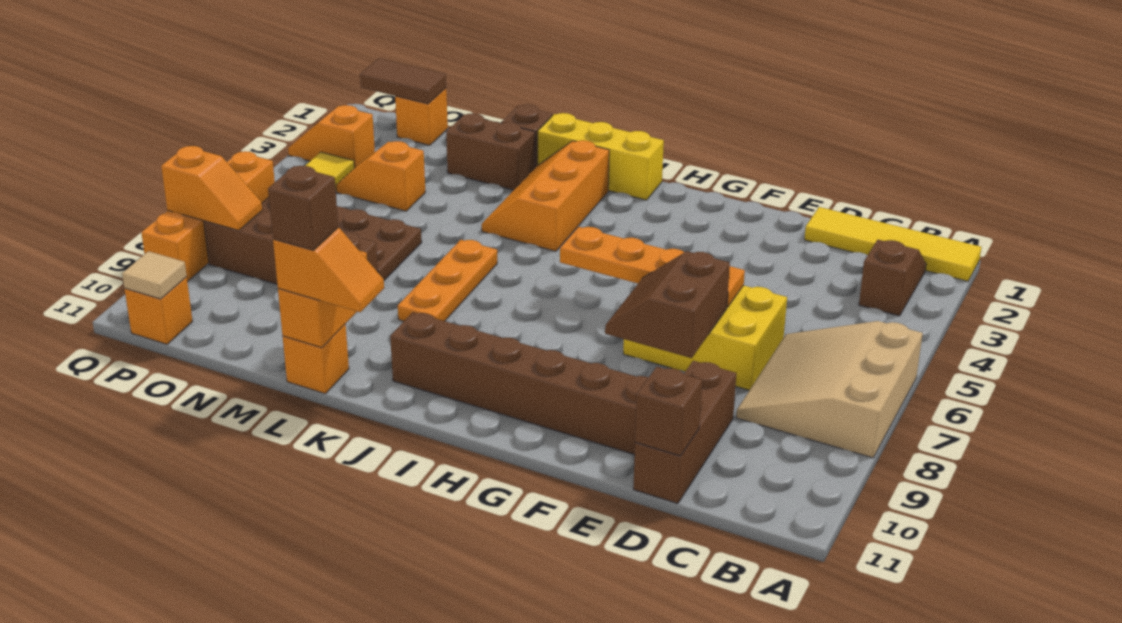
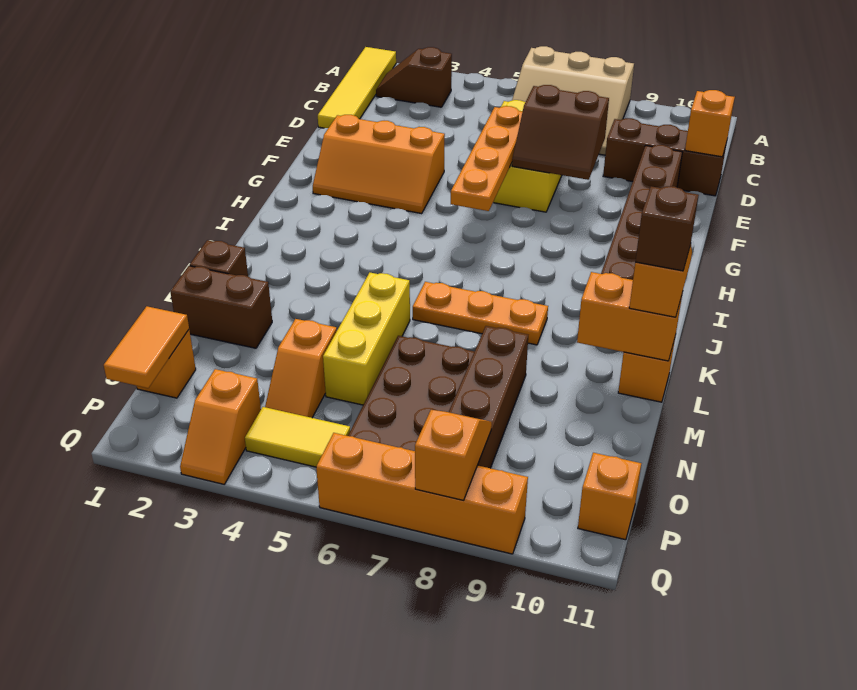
brown 1x1 brick [635,367,702,456] -> orange 1x1 brick [685,90,735,157]
yellow 1x3 brick [538,113,664,200] -> yellow 1x3 brick moved to [323,273,410,405]
orange 2x3 slope [482,140,609,251] -> orange 2x3 slope moved to [313,115,445,214]
brown 1x2 brick [446,114,535,190] -> brown 1x2 brick turned to [170,266,272,348]
brown 1x2 tile [360,58,446,104] -> orange 1x2 tile [104,306,189,388]
tan 1x1 tile [122,251,187,299] -> none

